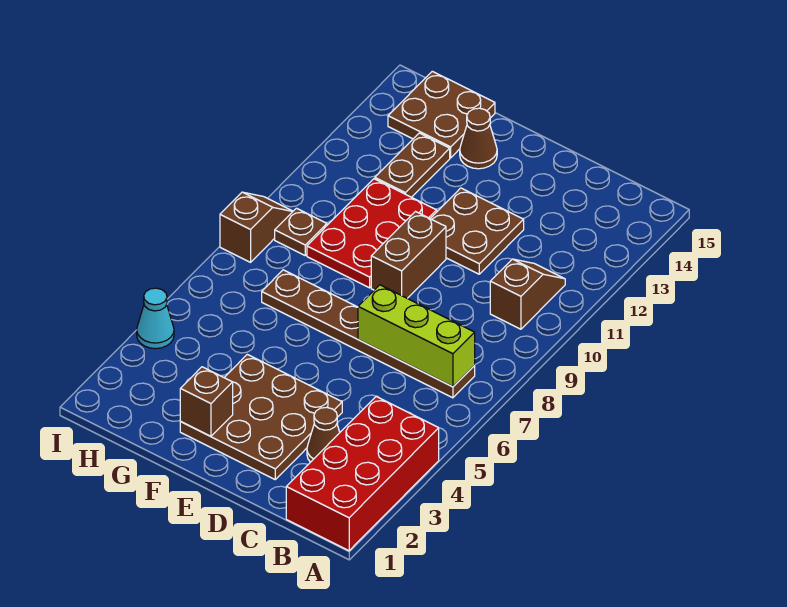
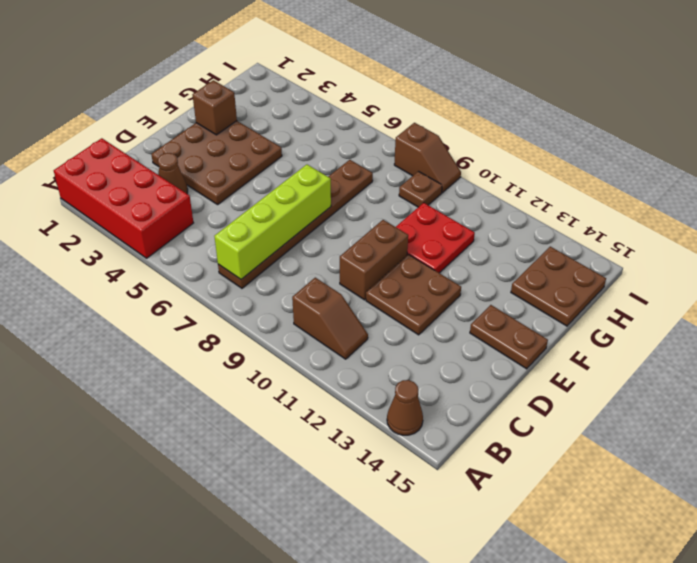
lime 1x3 brick [358,285,475,387] -> lime 1x4 brick [214,165,331,279]
brown 1x2 brick [371,212,446,298] -> brown 1x2 brick turned to [340,220,408,300]
red 2x3 plate [307,179,437,288] -> red 2x2 plate [396,203,475,273]
brown 1x1 cone [460,108,497,169] -> brown 1x1 cone moved to [387,380,423,435]
brown 1x2 plate [375,133,450,197] -> brown 1x2 plate moved to [470,305,548,369]
cyan 1x1 cone [137,288,174,349] -> none

